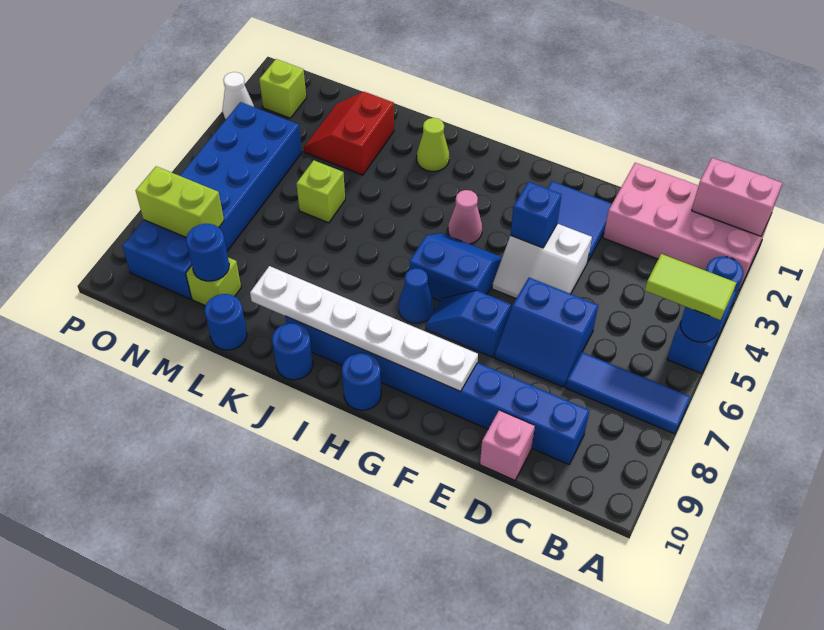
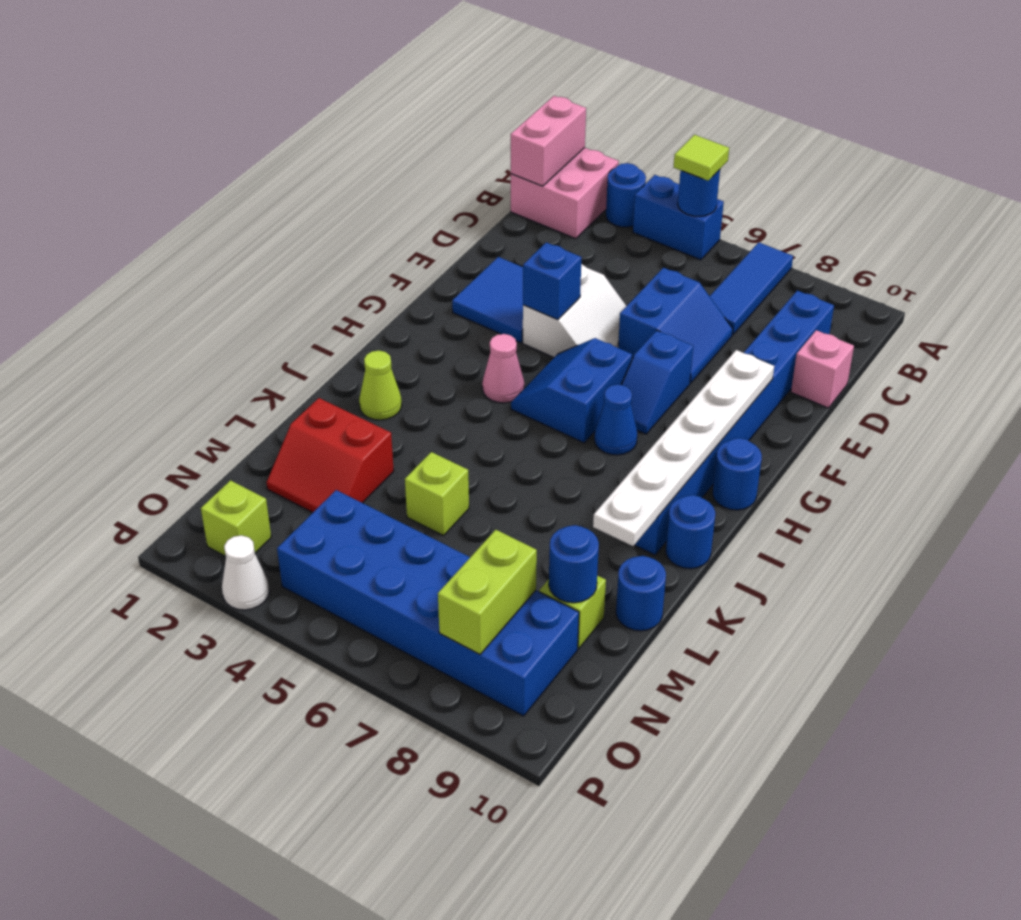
pink 2x4 brick [603,163,771,290] -> pink 2x2 brick [511,148,619,239]
lime 1x2 tile [645,254,736,320] -> lime 1x1 tile [674,135,729,181]

